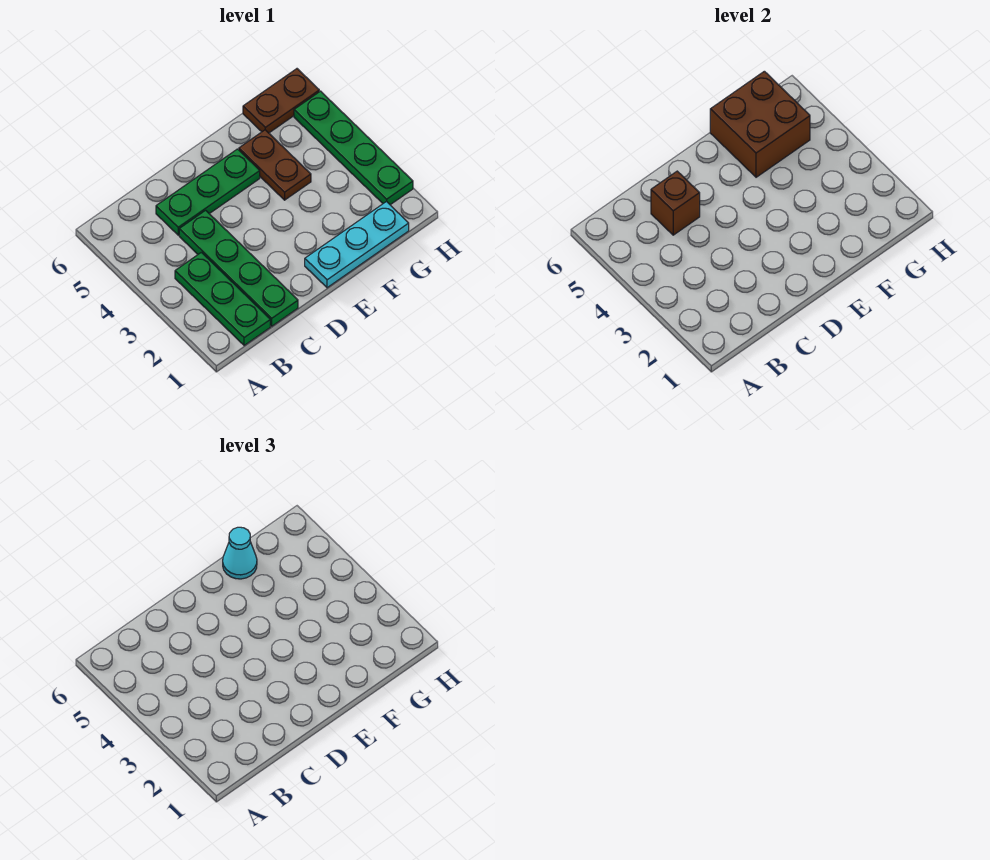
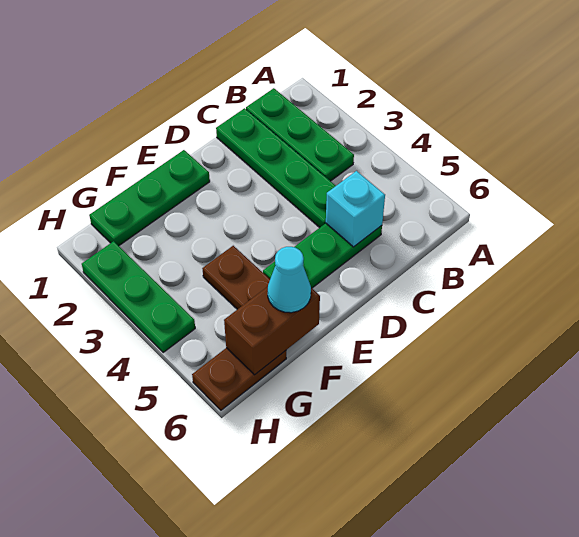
brown 1x1 brick [651,171,700,235] -> cyan 1x1 brick [326,171,385,247]
cyan 1x3 plate [305,201,409,288] -> green 1x3 plate [89,150,210,246]
brown 2x2 brick [710,71,810,177] -> brown 1x2 brick [224,287,320,375]
green 1x4 plate [294,91,413,205] -> green 1x3 plate [82,241,195,352]

